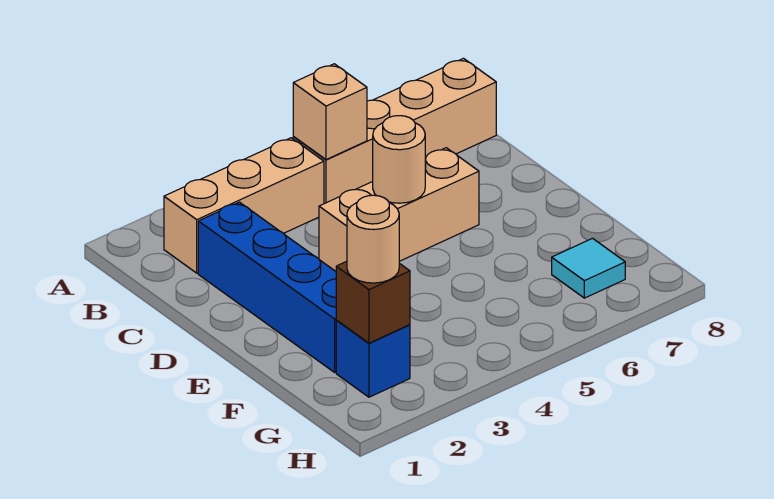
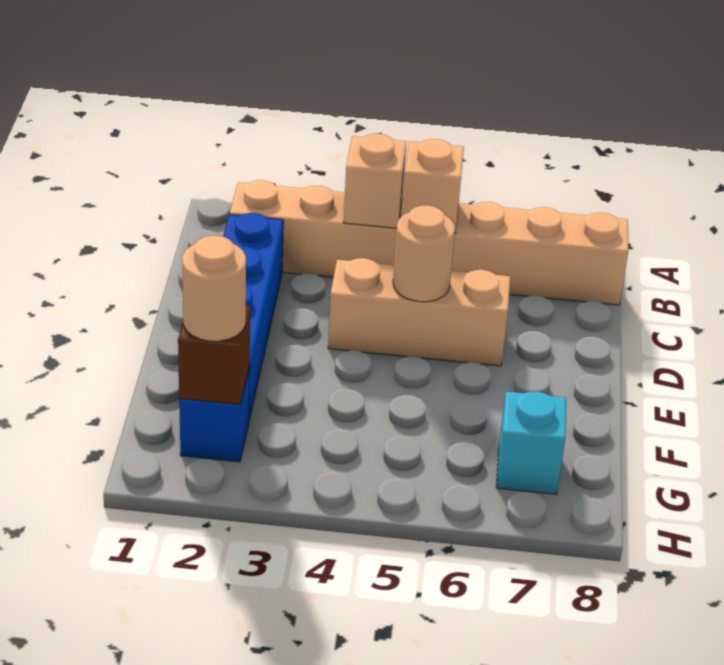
none -> tan 1x1 brick [344,134,407,228]
cyan 1x1 tile [552,238,625,298] -> cyan 1x1 brick [496,392,566,494]

